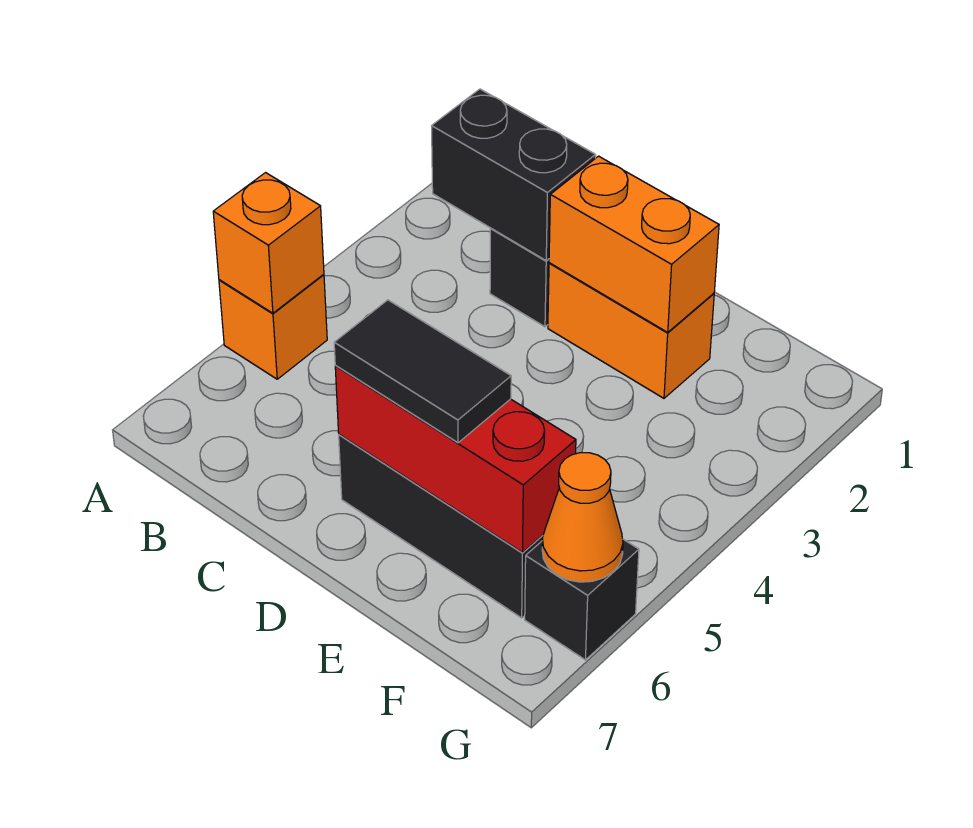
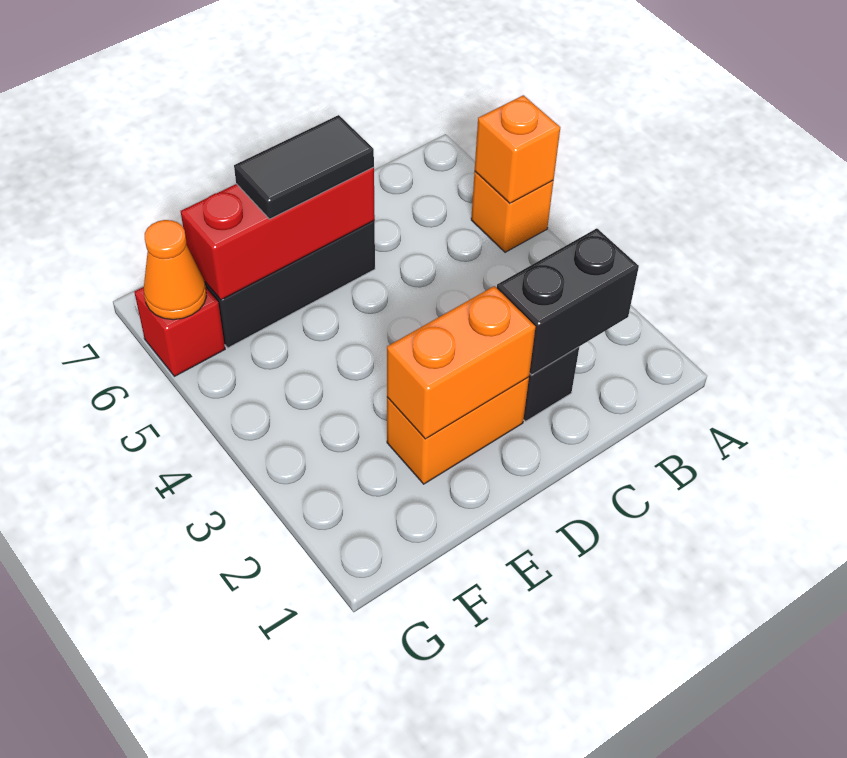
black 1x1 brick [525,539,639,660] -> red 1x1 brick [134,287,225,376]

